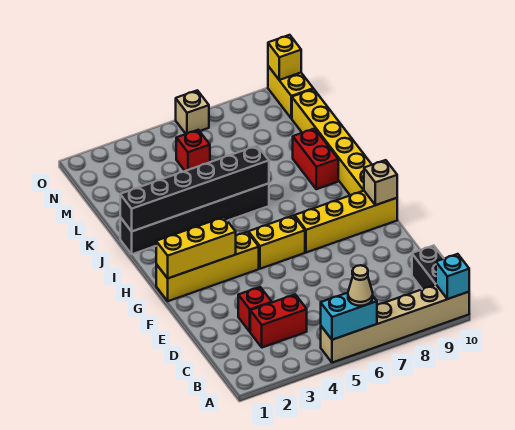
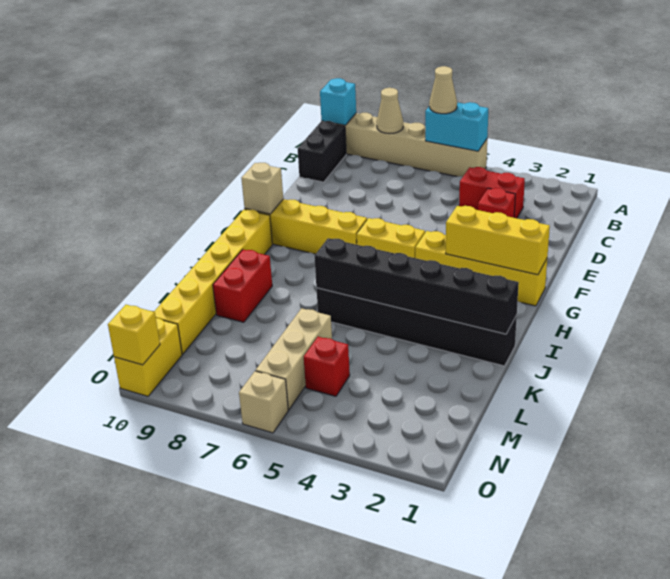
none -> tan 1x1 cone [377,88,403,134]
none -> tan 1x3 brick [256,308,332,410]

